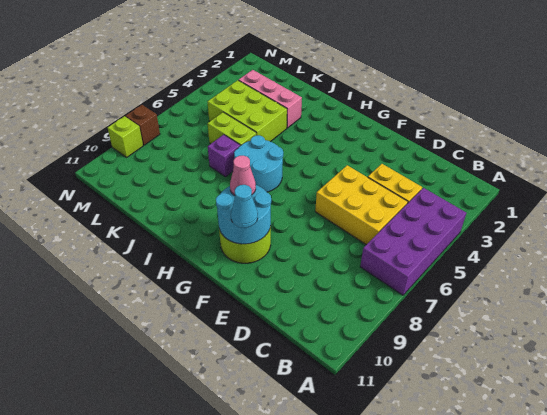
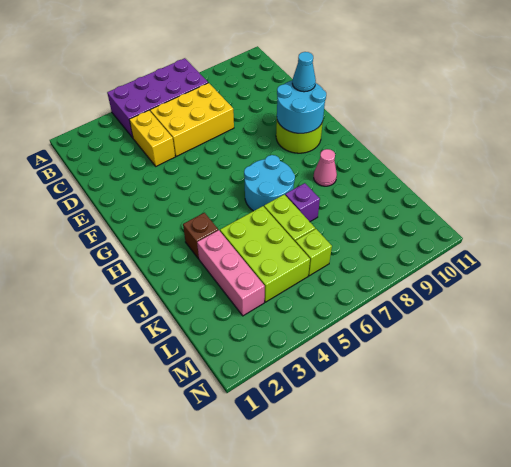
yellow 2x3 brick [315,165,408,245] -> yellow 2x3 brick turned to [150,83,234,156]
pink 1x1 cone [230,156,256,195] -> pink 1x1 cone moved to [314,149,337,186]
brown 1x1 brick [126,105,160,145] -> brown 1x1 brick moved to [183,213,218,259]
lime 1x1 brick [108,116,143,157] -> lime 1x1 brick moved to [295,229,332,276]

